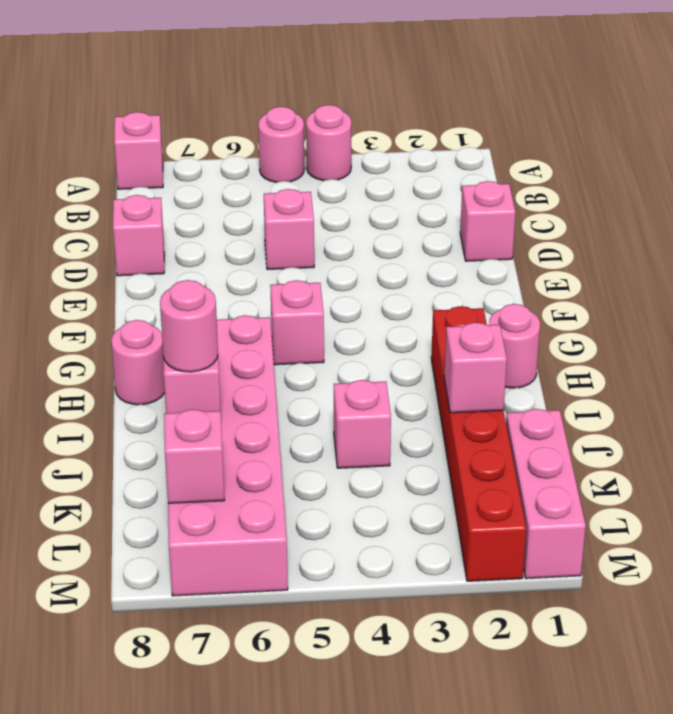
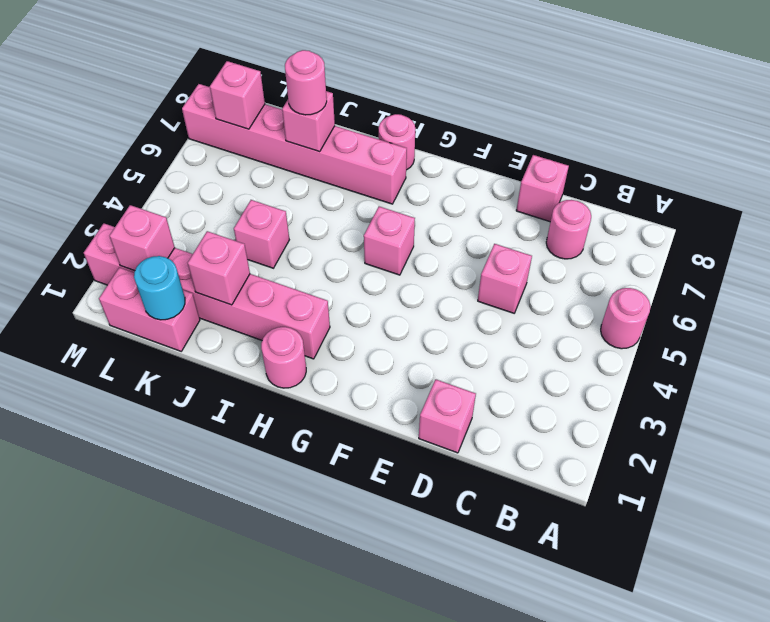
pink 1x1 round brick [306,105,351,181] -> pink 1x1 round brick moved to [546,200,591,259]
pink 1x1 brick [114,112,163,189] -> pink 1x1 brick moved to [109,205,175,271]
red 1x6 brick [431,306,526,581] -> pink 1x6 brick [84,224,330,359]
pink 2x6 brick [168,315,288,596] -> pink 1x6 brick [182,84,407,204]
pink 1x3 brick [506,409,586,579] -> pink 1x2 brick [99,267,200,351]
none -> cyan 1x1 round brick [134,256,185,320]

